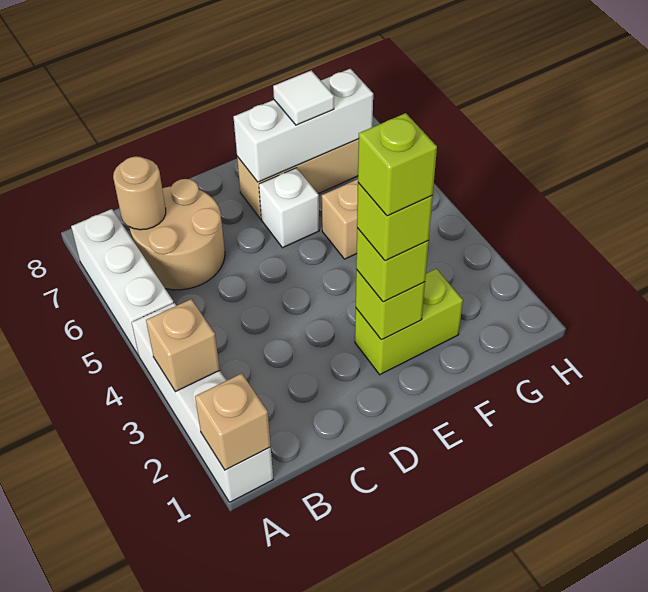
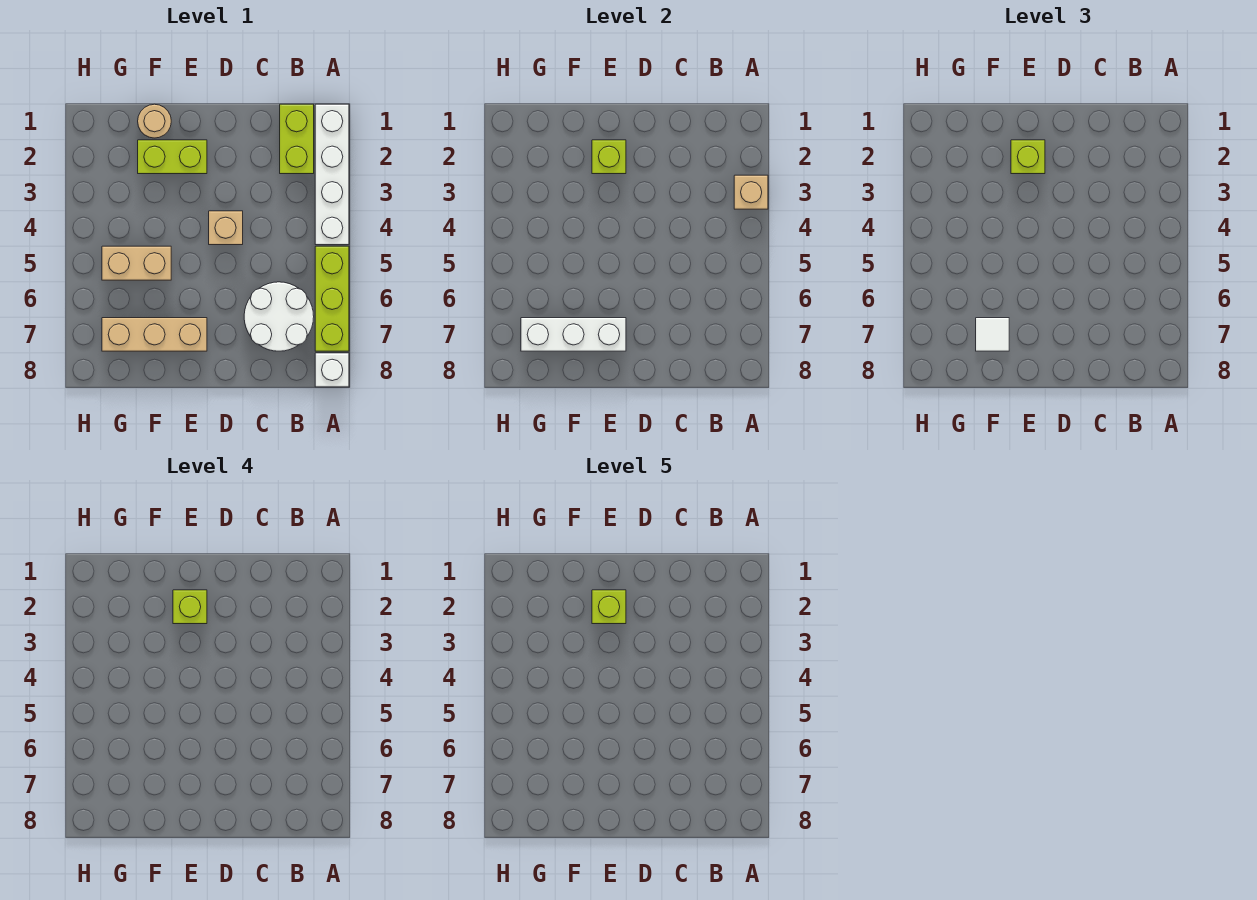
tan 1x1 brick [195,374,271,470] -> tan 1x1 brick moved to [209,211,243,245]
white 1x3 brick [71,209,174,355] -> lime 1x3 brick [315,246,349,351]
none -> lime 1x2 brick [280,104,314,174]
tan 2x2 round brick [130,179,225,290] -> white 2x2 round brick [244,282,314,351]
tan 1x1 round brick [113,156,166,230] -> tan 1x1 round brick moved to [138,104,171,138]
white 1x1 brick [259,168,319,248] -> white 1x1 brick moved to [315,353,349,387]

